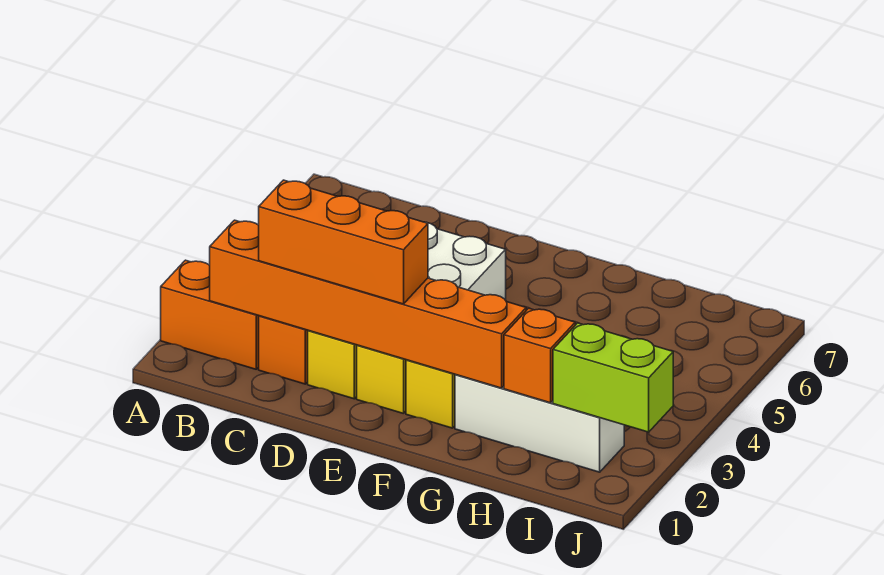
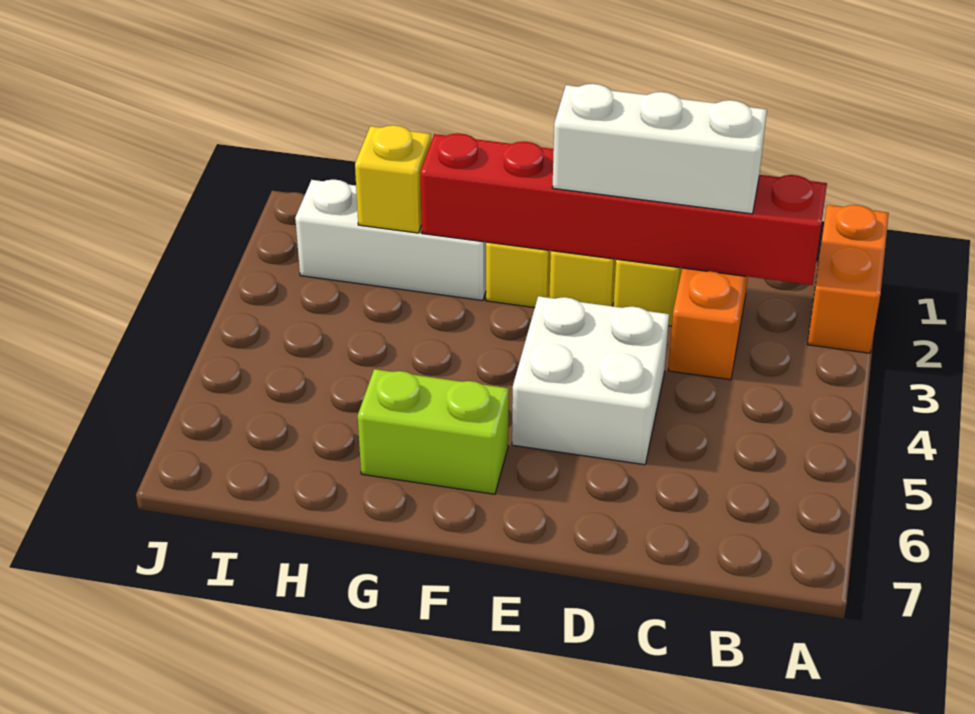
orange 1x2 brick [161,260,259,369] -> orange 1x2 brick turned to [807,205,889,353]
orange 1x6 brick [210,220,526,388] -> red 1x6 brick [420,133,827,285]
orange 1x3 brick [259,180,428,304] -> white 1x3 brick [552,84,767,214]
orange 1x1 brick [504,308,575,403] -> yellow 1x1 brick [355,125,431,233]
lime 1x2 brick [553,323,673,432] -> lime 1x2 brick moved to [358,369,509,494]

